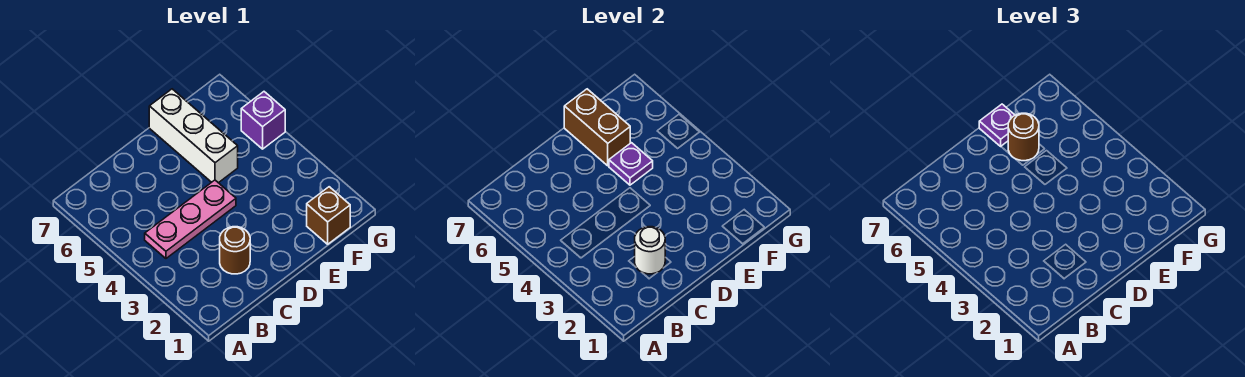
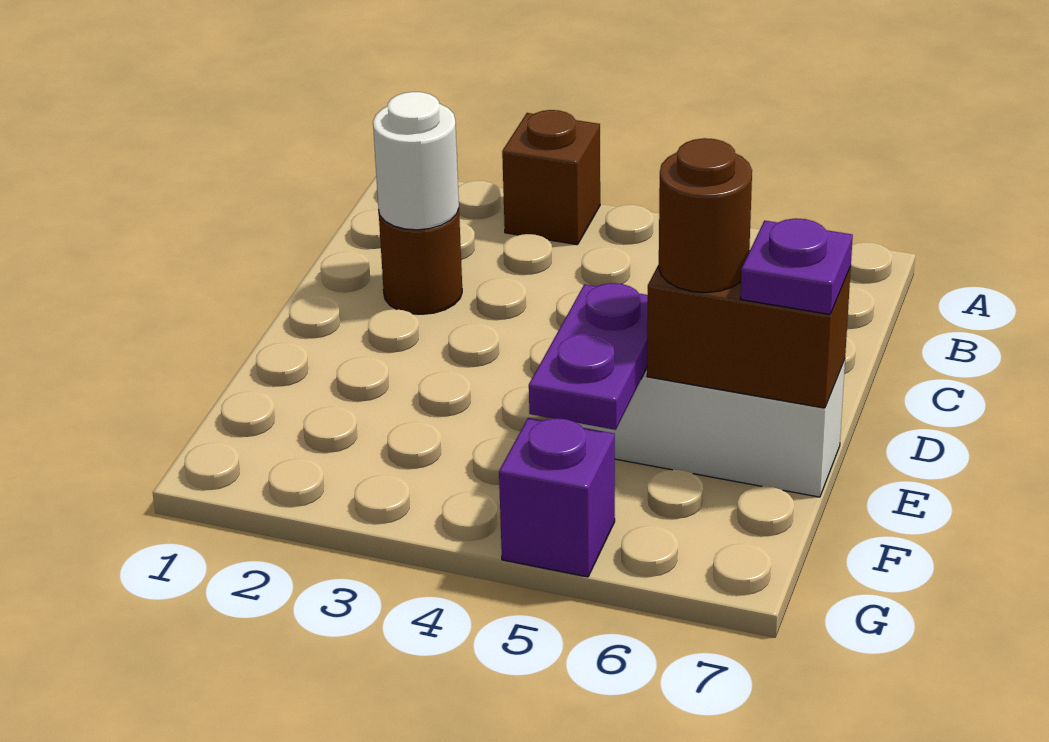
pink 1x3 plate [145,180,236,258] -> none
purple 1x1 plate [609,143,653,185] -> purple 1x2 plate [529,283,648,430]
brown 1x1 brick [307,187,350,244] -> brown 1x1 brick moved to [502,110,600,245]

